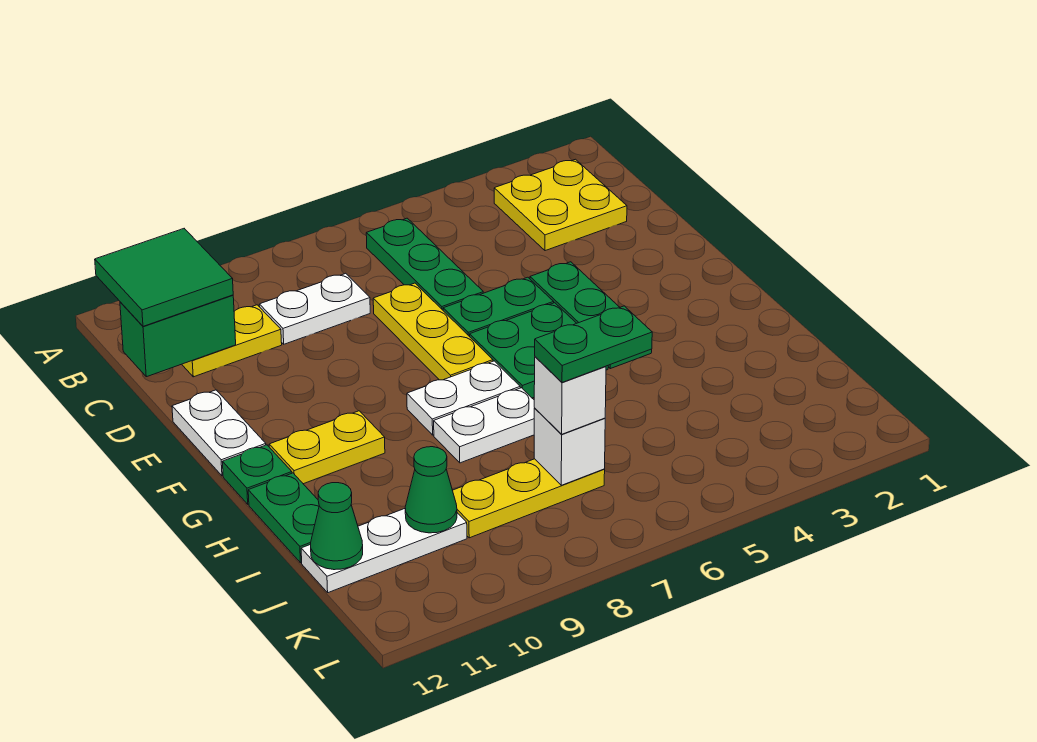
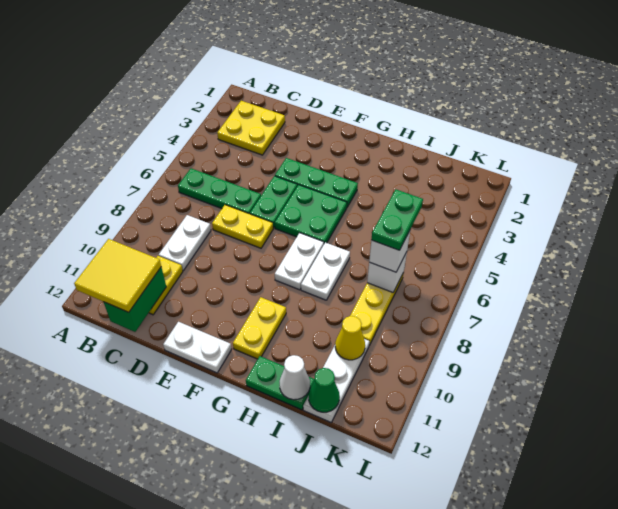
green 2x2 tile [95,229,233,326] -> yellow 2x2 tile [74,239,161,312]
yellow 1x3 plate [373,283,493,380] -> yellow 1x2 plate [212,205,273,248]
green 1x1 plate [223,445,292,504] -> none
none -> white 1x1 cone [280,355,310,400]
green 1x1 cone [405,447,457,533] -> yellow 1x1 cone [335,316,365,360]

